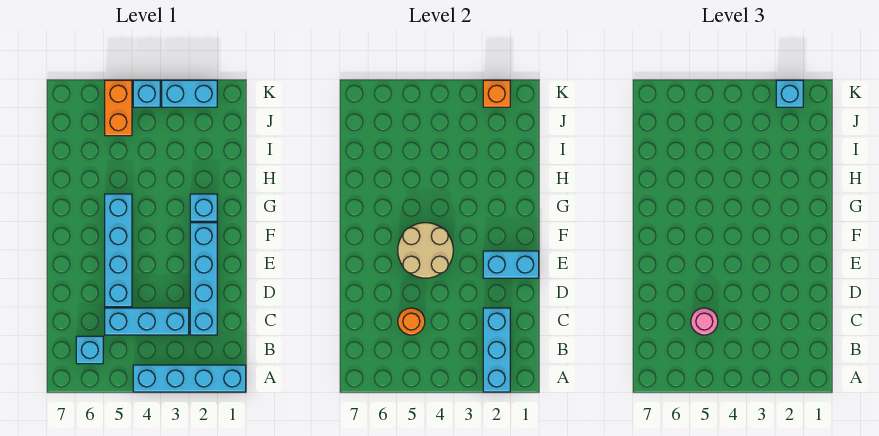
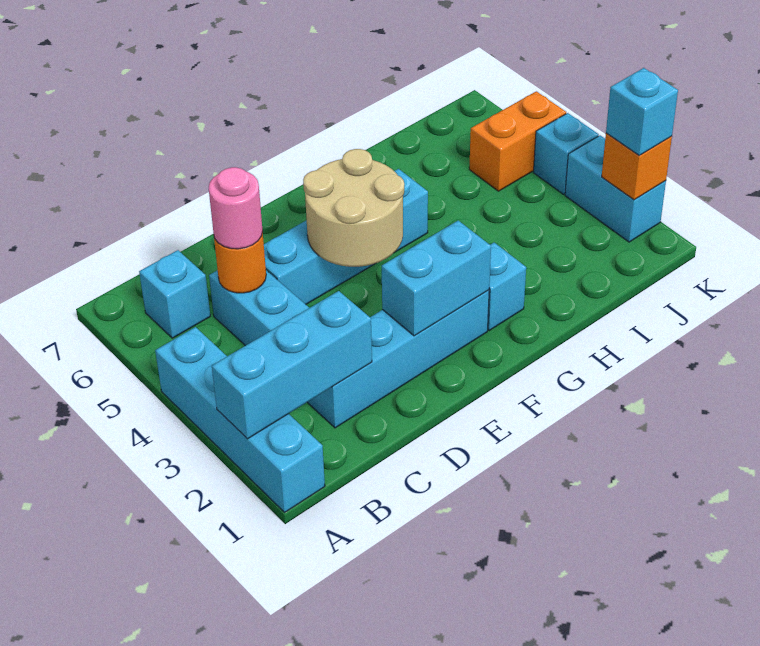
cyan 1x2 brick [483,251,539,278] -> cyan 1x2 brick turned to [382,221,491,336]

